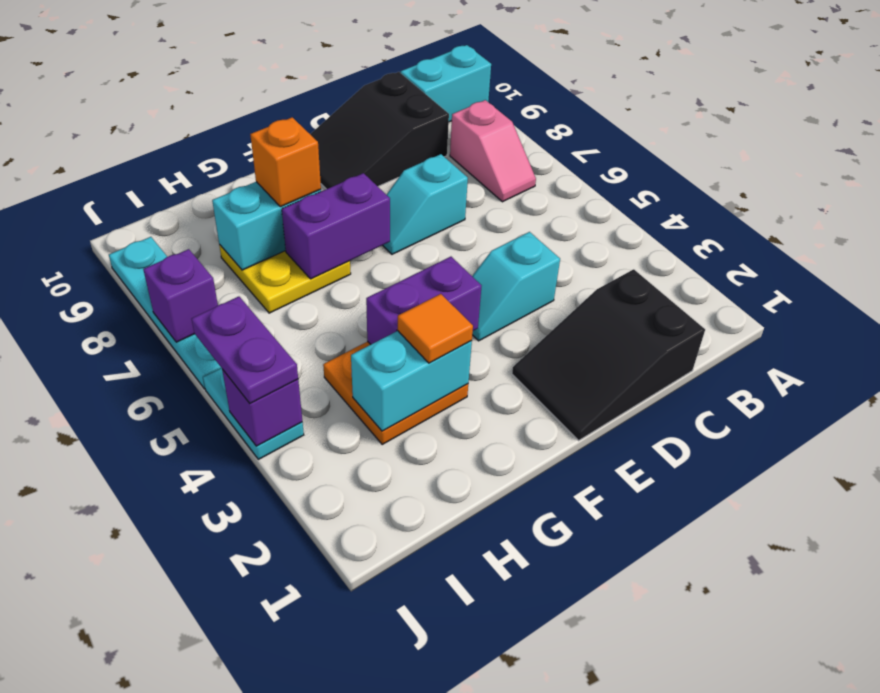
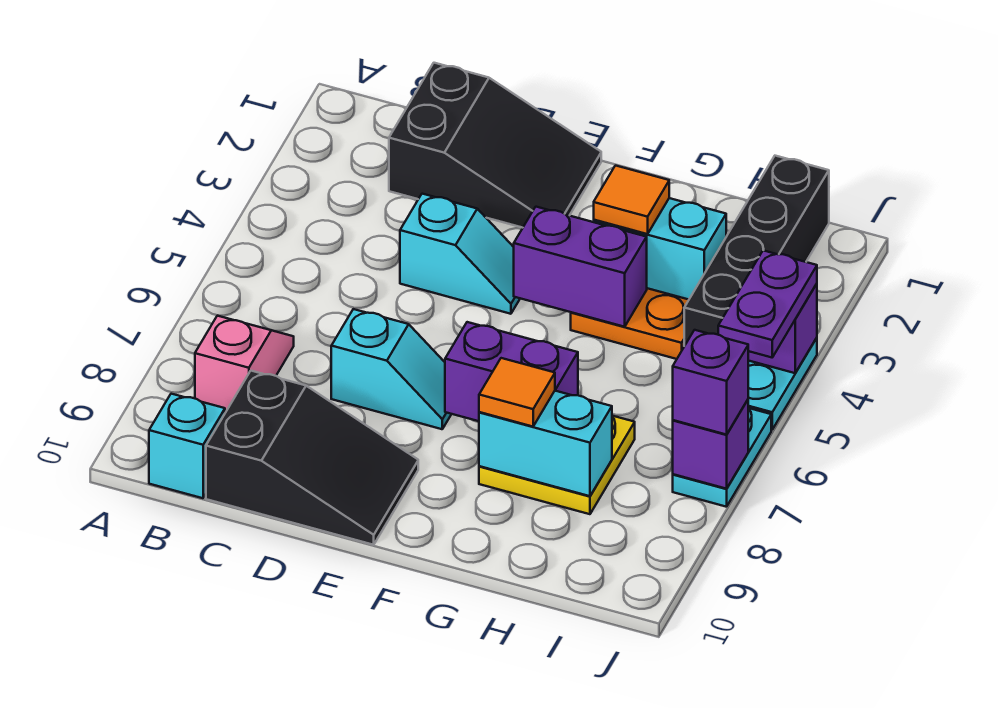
cyan 1x2 brick [401,45,491,122] -> cyan 1x1 brick [149,394,225,498]
orange 1x1 brick [250,117,321,207] -> orange 1x1 tile [479,358,555,427]
none -> black 1x4 brick [684,156,829,346]
cyan 1x4 plate [109,237,221,389] -> cyan 1x2 plate [673,408,771,507]
none -> purple 1x1 brick [673,330,748,435]

